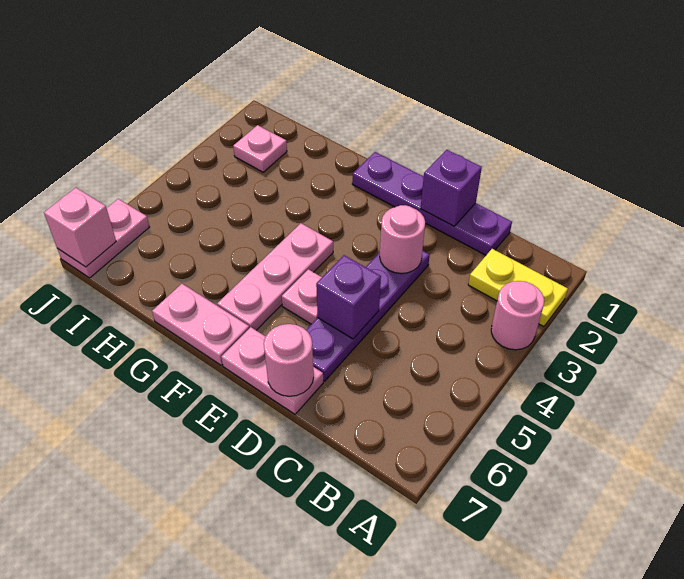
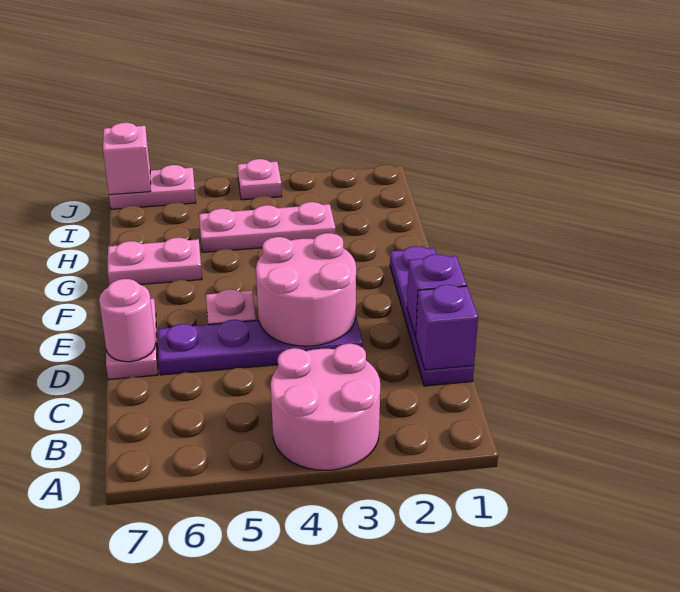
yellow 1x2 plate [468,249,568,327] -> none
pink 1x1 round brick [491,281,544,350] -> pink 2x2 round brick [271,344,380,470]
pink 1x1 round brick [380,205,425,274] -> pink 2x2 round brick [256,233,356,346]
purple 1x1 brick [316,255,381,339] -> purple 1x1 brick moved to [416,285,478,370]
pink 1x3 plate [217,223,333,330] -> pink 1x3 plate moved to [199,202,336,252]
pink 1x2 plate [152,284,249,365] -> pink 1x2 plate turned to [108,238,202,285]
pink 1x1 plate [233,125,287,172] -> pink 1x1 plate moved to [237,159,282,200]

